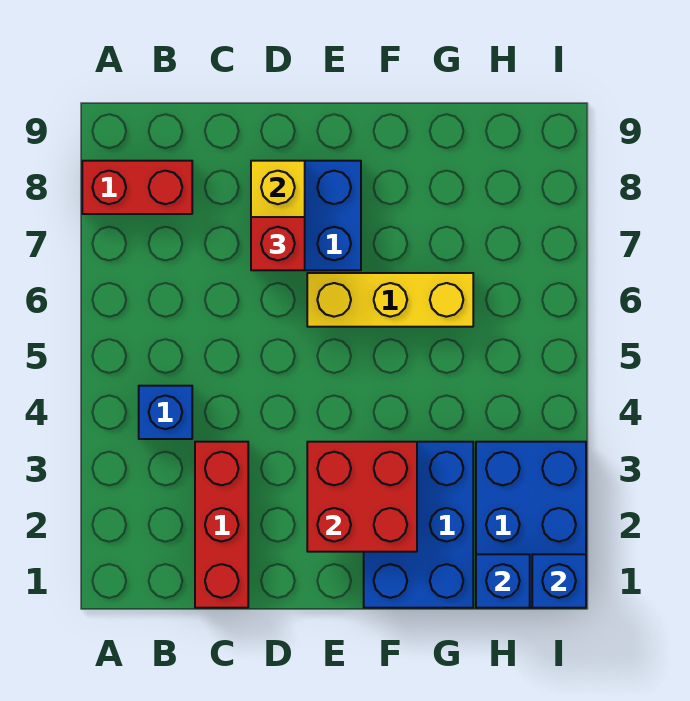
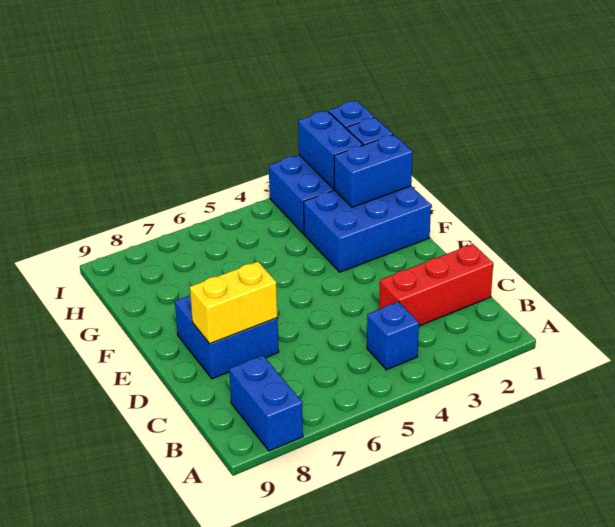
red 1x2 brick [82,161,192,214] -> blue 1x2 brick [229,355,303,451]
red 1x1 brick [251,217,305,270] -> none
red 2x2 brick [307,442,417,552] -> none
yellow 1x3 brick [307,273,473,327] -> none
none -> blue 1x2 brick [334,135,413,207]
none -> blue 1x2 brick [298,111,363,189]

